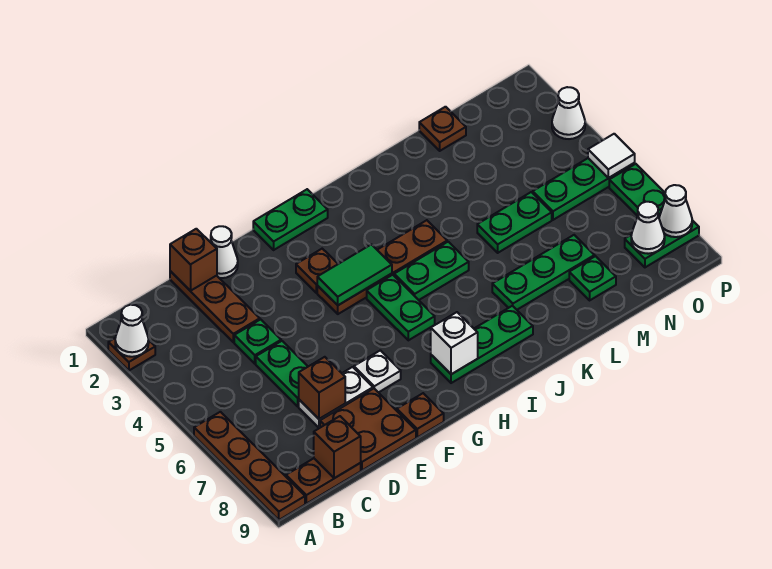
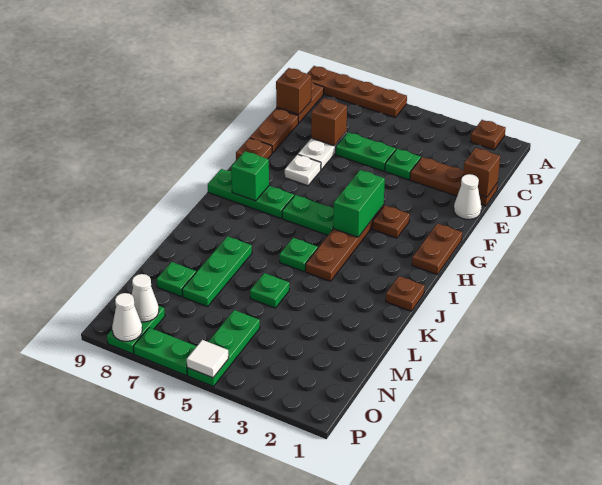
white 1x1 cone [115,305,149,357] -> none
brown 2x2 plate [320,389,416,470] -> brown 1x2 plate [250,108,298,153]
green 1x2 plate [253,189,328,250] -> brown 1x2 plate [412,223,462,275]
green 1x2 tile [317,244,392,305] -> green 1x2 brick [333,170,385,237]
green 1x3 plate [431,306,533,383] -> green 1x3 plate turned to [208,169,294,218]
white 1x1 brick [431,312,478,374] -> green 1x1 brick [231,151,269,201]
green 1x2 plate [394,242,469,300] -> green 1x1 plate [279,238,318,272]
green 1x2 plate [477,192,552,253] -> green 1x1 plate [250,273,289,308]
brown 1x1 plate [419,107,466,151] -> brown 1x1 plate moved to [386,276,425,311]
white 1x1 cone [552,87,585,139] -> none

